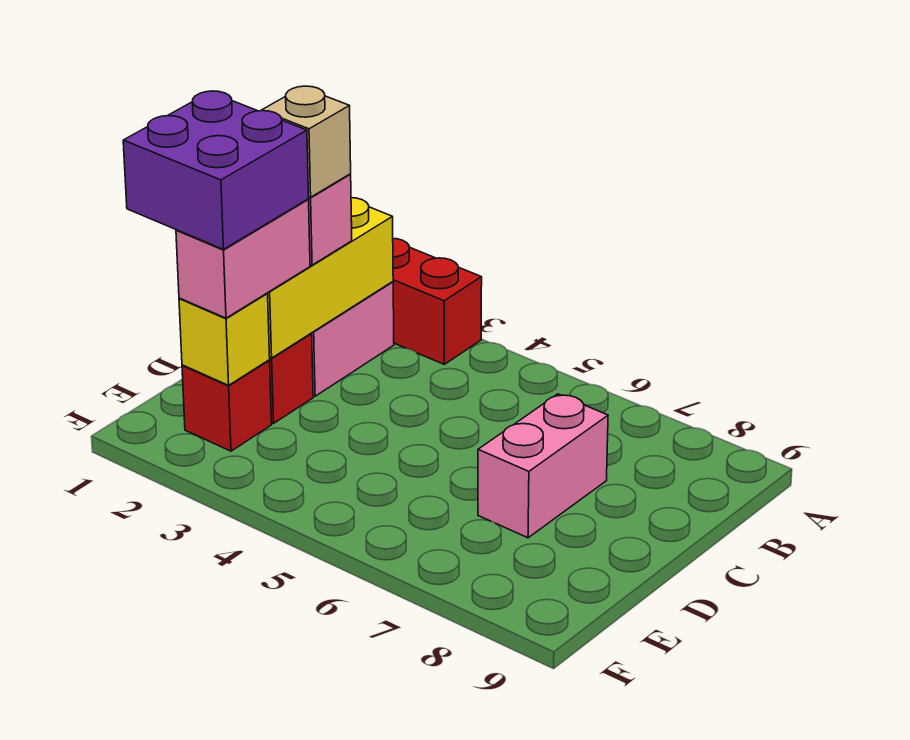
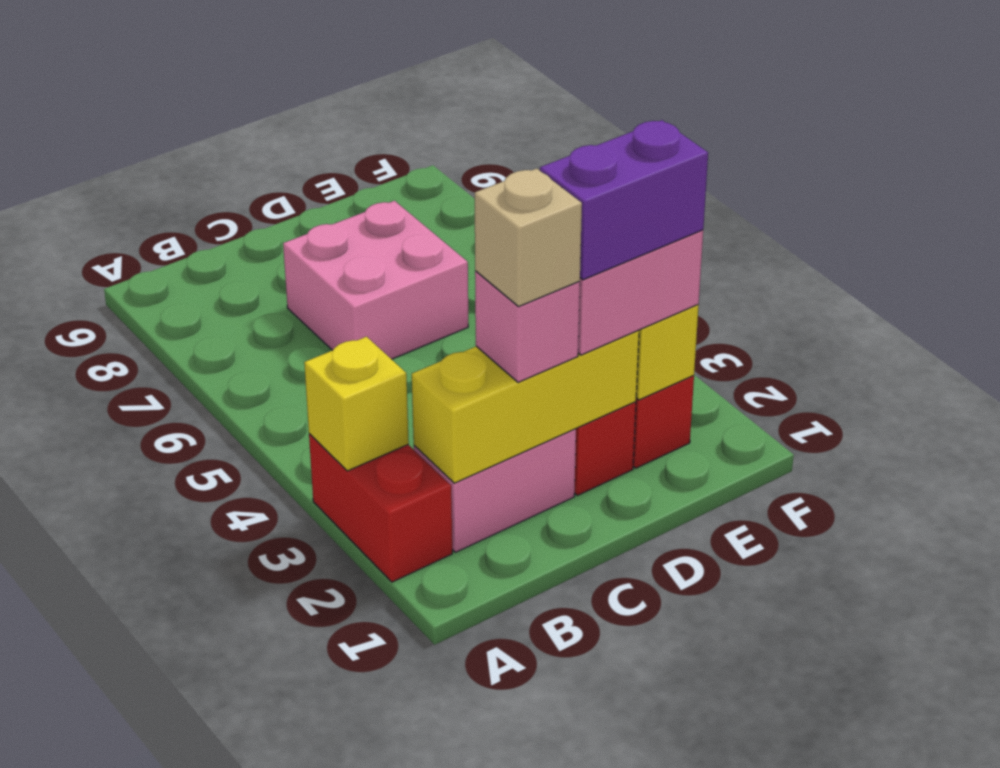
none -> yellow 1x1 brick [304,337,409,471]
pink 1x2 brick [478,394,608,538] -> pink 2x2 brick [283,201,468,359]
purple 2x2 brick [123,91,309,249] -> purple 1x2 brick [540,120,708,280]

